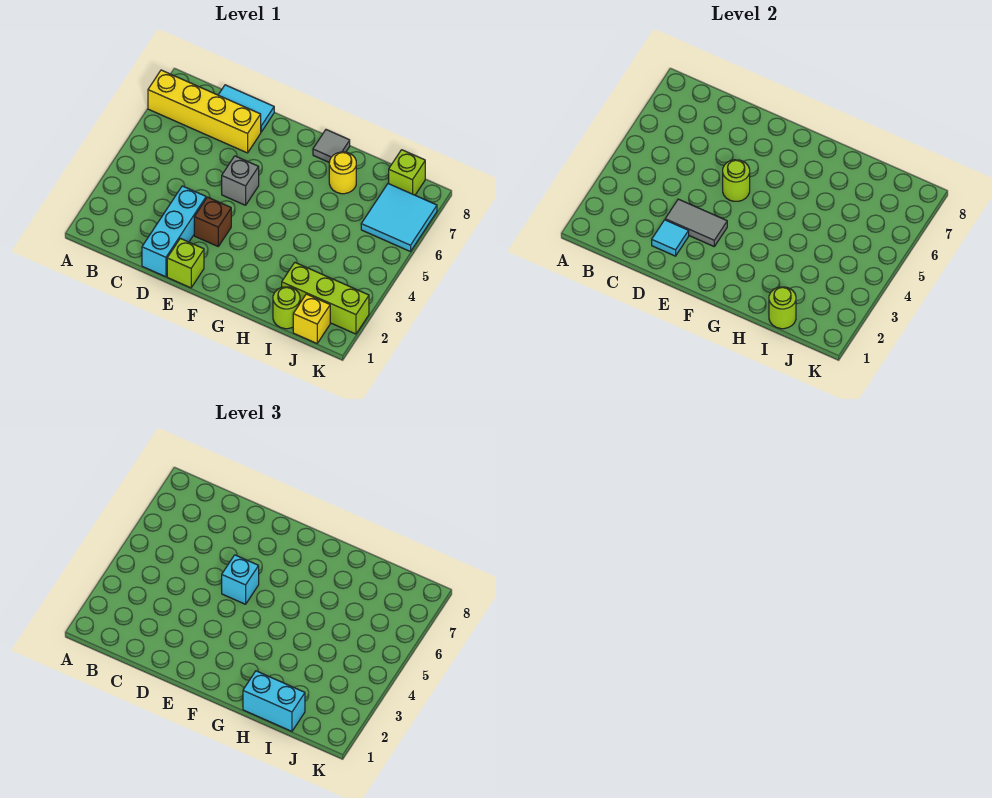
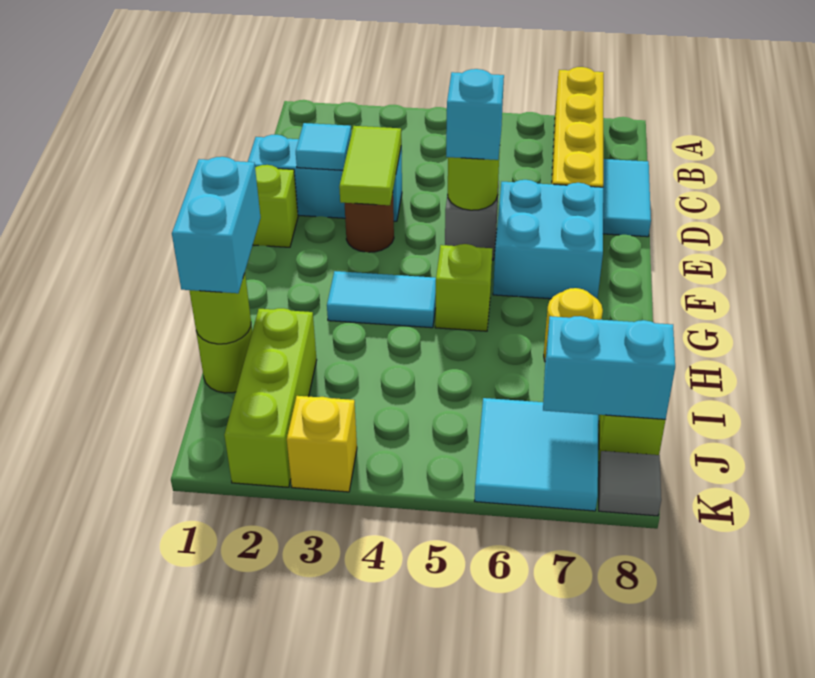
grey 1x2 tile [665,199,727,246] -> lime 1x2 tile [339,126,401,205]
brown 1x1 brick [194,197,231,246] -> brown 1x1 round brick [345,193,394,252]
none -> cyan 2x2 brick [493,180,603,299]
none -> cyan 1x2 tile [327,271,436,328]
none -> lime 1x1 brick [435,244,493,331]
grey 1x1 tile [313,130,350,163] -> grey 1x1 tile moved to [599,451,661,516]
yellow 1x1 brick [293,294,330,343] -> yellow 1x1 brick moved to [287,396,357,492]
none -> cyan 1x2 brick [543,316,675,419]

